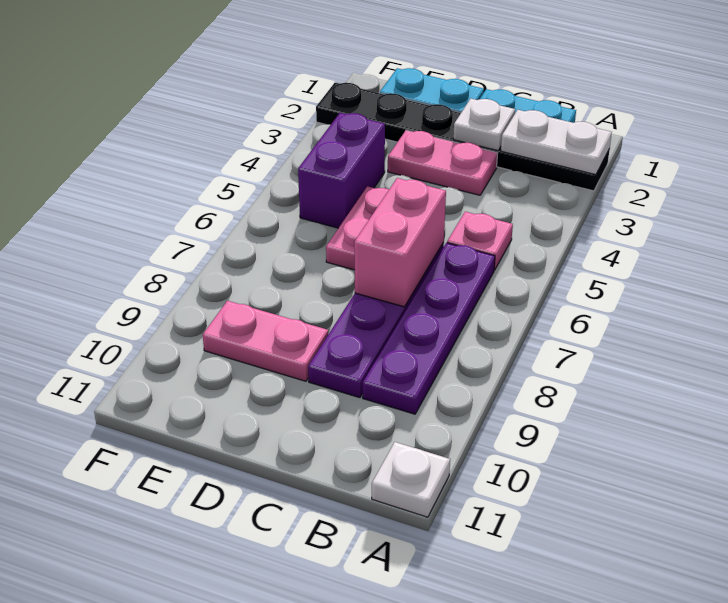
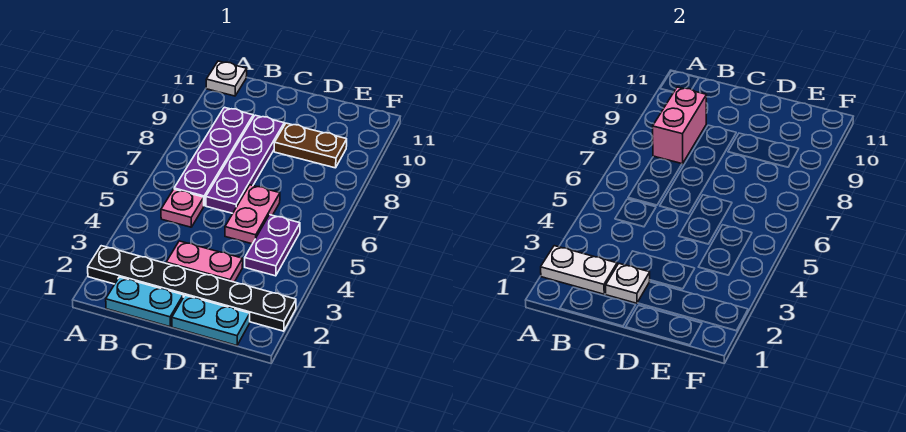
pink 1x2 brick [354,178,446,307] -> pink 1x2 brick moved to [653,87,706,164]
pink 1x2 plate [203,301,328,381] -> brown 1x2 plate [274,123,347,168]
purple 1x2 brick [298,113,385,228] -> purple 1x2 plate [245,215,300,276]

